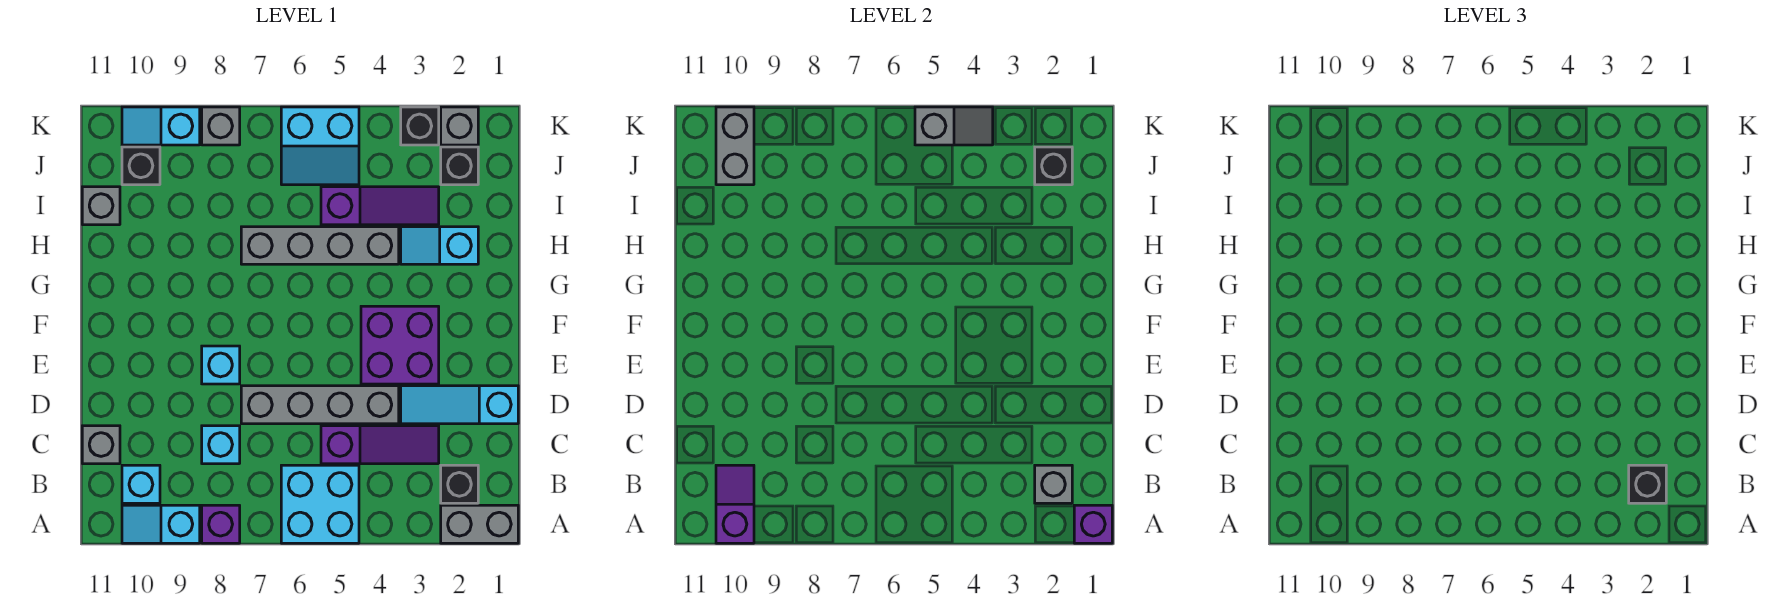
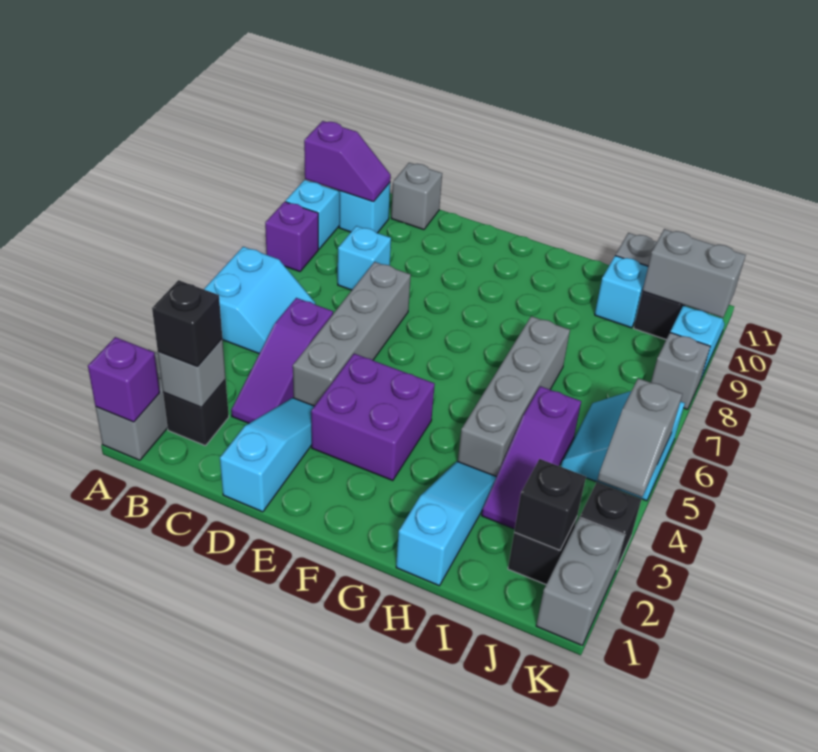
cyan 2x2 brick [281,465,359,543] -> cyan 2x2 slope [204,247,316,354]
cyan 1x1 brick [202,346,240,384] -> cyan 1x1 brick moved to [595,256,648,328]
cyan 1x2 slope [401,227,478,264] -> cyan 1x3 slope [396,461,496,586]
grey 1x1 brick [441,107,478,145] -> grey 1x2 brick [536,517,625,645]

